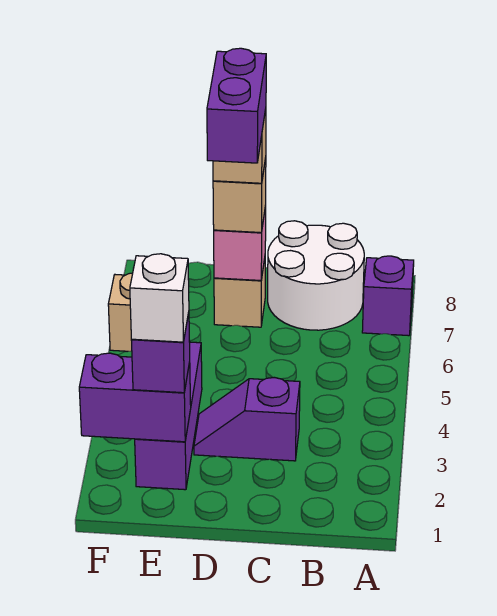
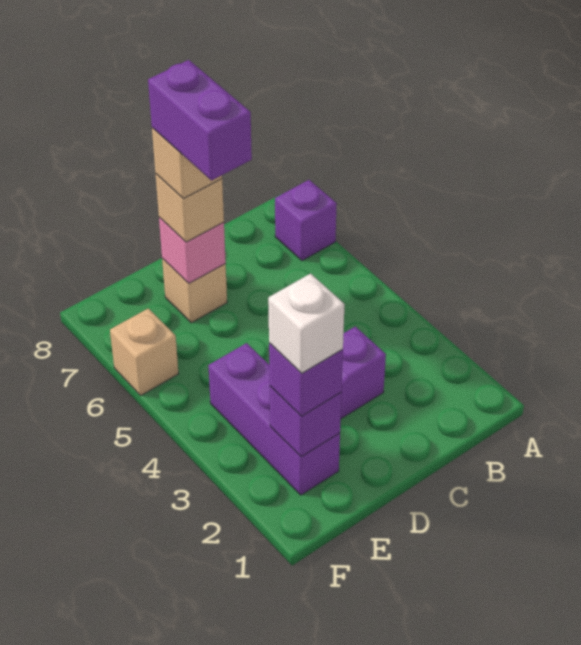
white 2x2 round brick [268,221,364,330] -> none
purple 1x2 brick [79,353,191,442] -> purple 1x1 brick [270,386,341,457]

